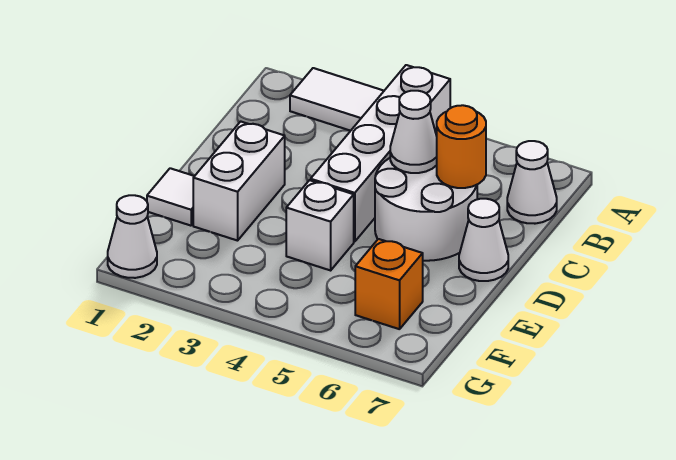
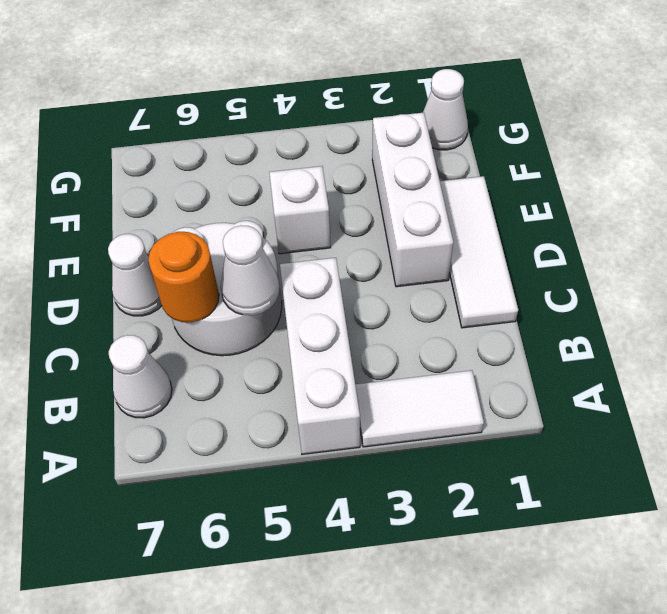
white 1x4 brick [311,65,450,242] -> white 1x3 brick [280,258,360,454]
white 1x2 brick [193,121,285,241] -> white 1x3 brick [372,113,453,287]
white 1x1 tile [147,168,194,226] -> white 1x3 tile [440,176,518,328]
orange 1x1 brick [355,239,423,329] -> none

